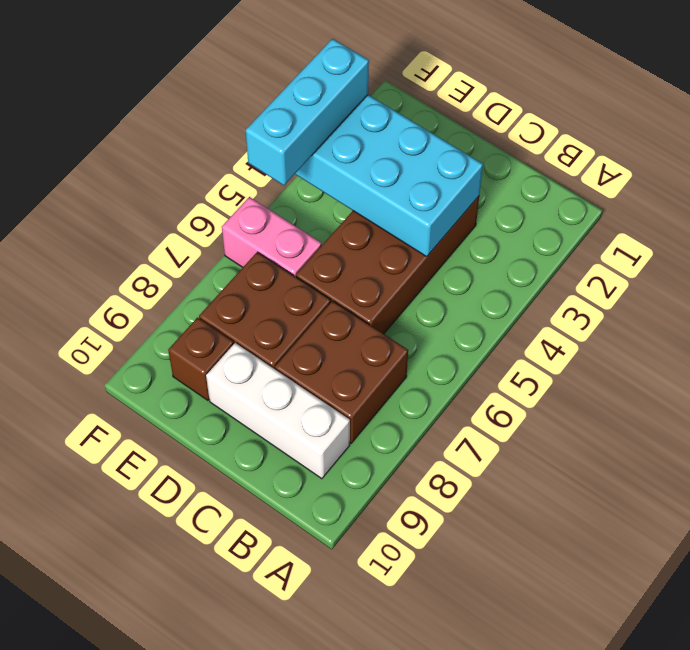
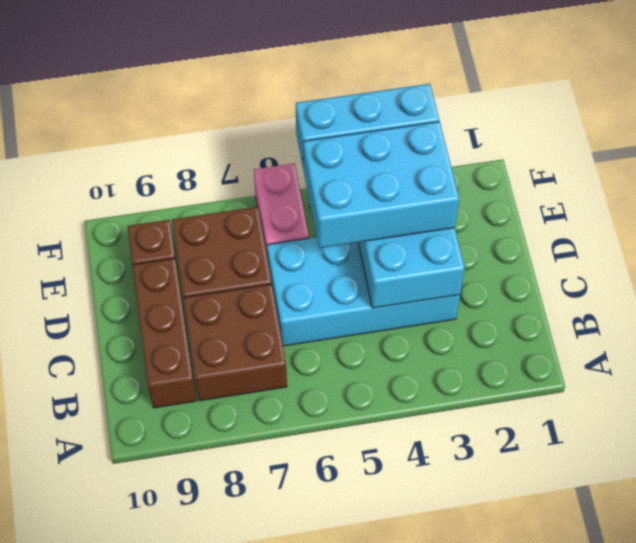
white 1x3 brick [206,343,350,479] -> brown 1x3 brick [132,258,197,408]
brown 2x4 brick [296,196,479,334] -> cyan 2x4 brick [267,237,460,346]
none -> cyan 2x3 brick [303,122,459,248]

